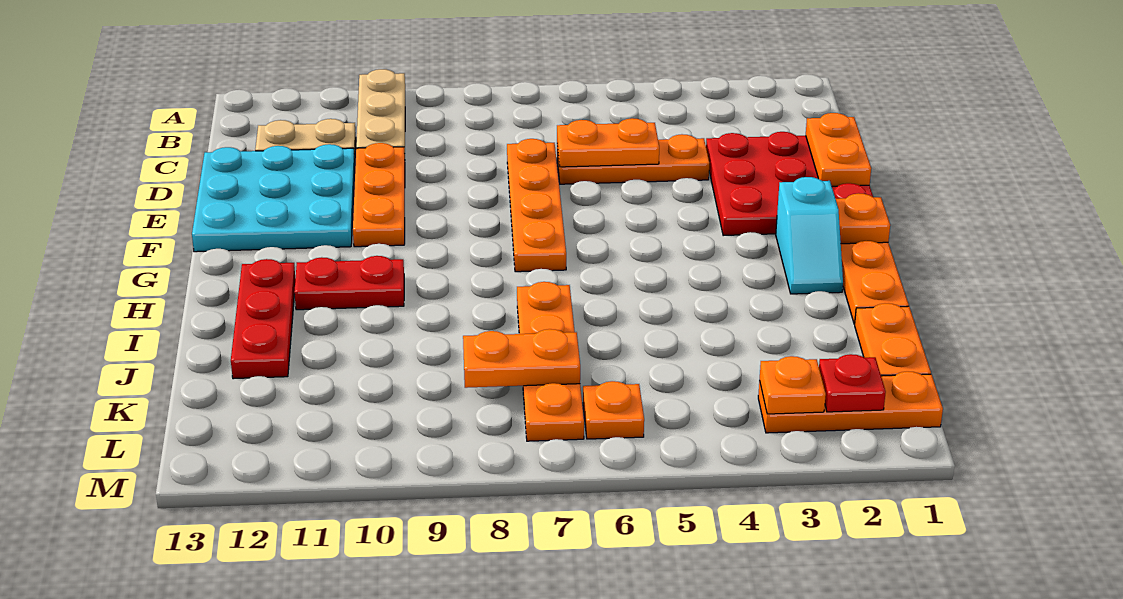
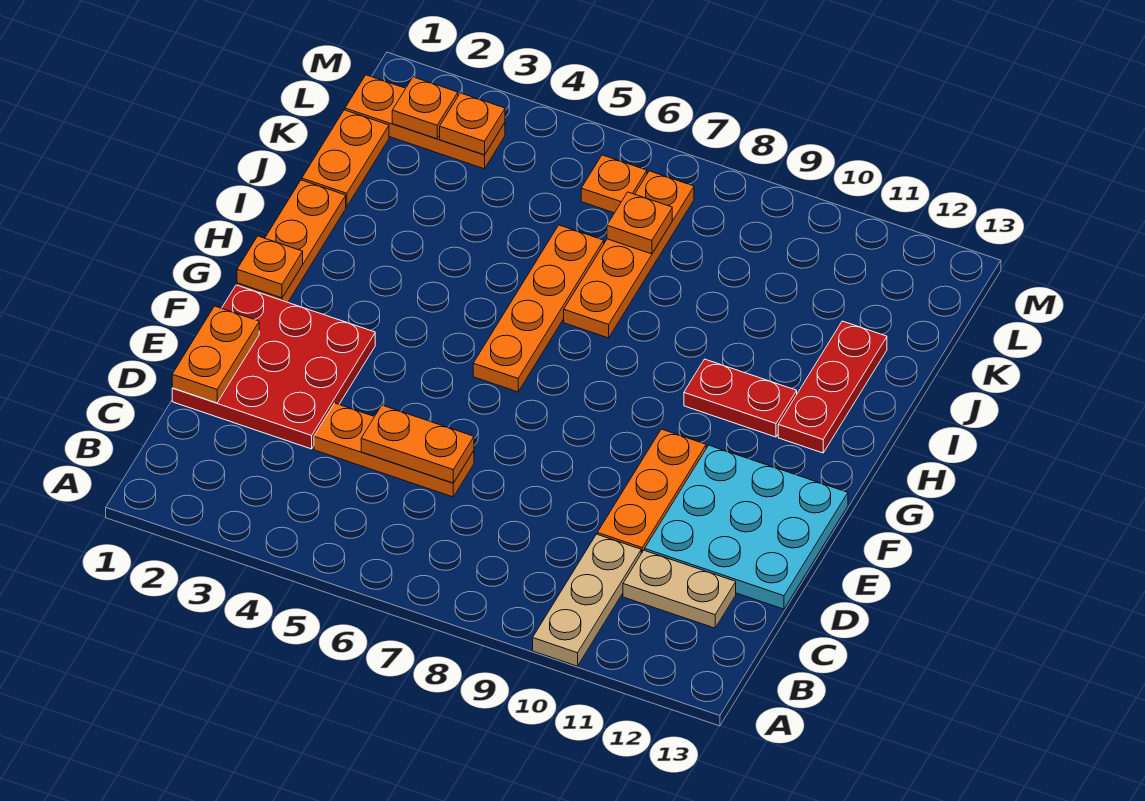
orange 1x4 plate [507,139,566,272] -> orange 1x4 plate moved to [473,225,604,392]
cyan 1x2 slope [776,177,843,294] -> none
orange 1x2 plate [463,329,580,388] -> orange 1x1 plate [607,192,672,254]
red 1x1 plate [819,354,886,412] -> orange 1x1 plate [392,77,458,139]

